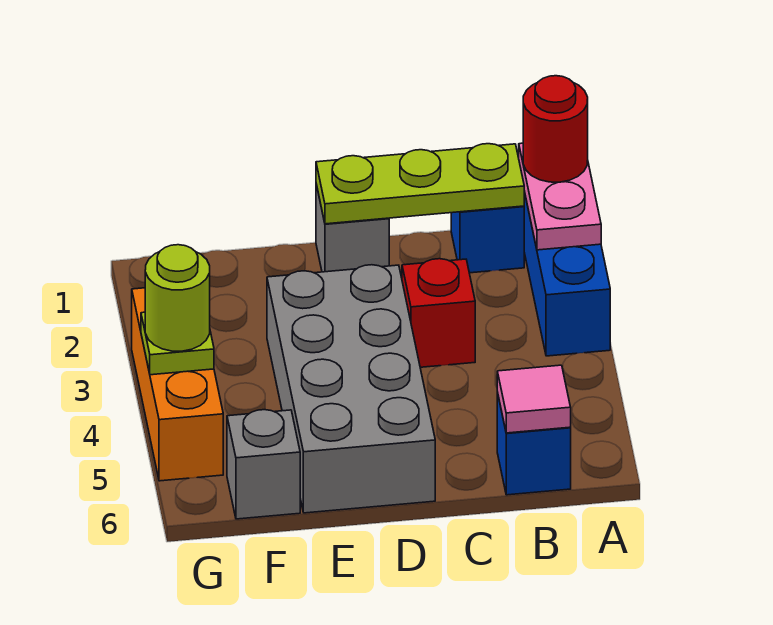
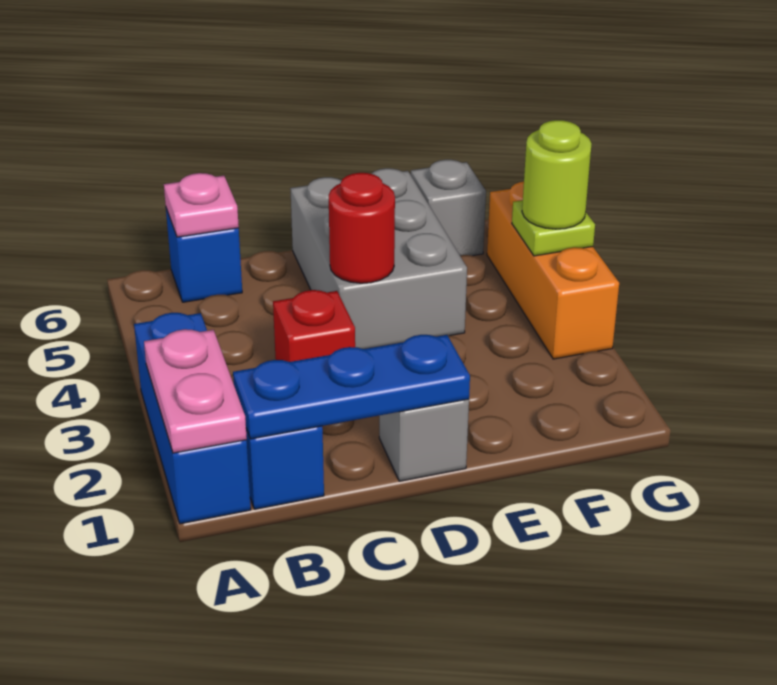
red 1x1 round brick [523,76,588,182] -> red 1x1 round brick moved to [329,173,395,283]
lime 1x3 plate [316,144,524,224] -> blue 1x3 plate [233,335,470,439]
pink 1x1 tile [497,365,571,433] -> pink 1x1 plate [164,173,239,237]
grey 2x4 brick [267,265,435,513] -> grey 2x3 brick [290,168,467,349]

